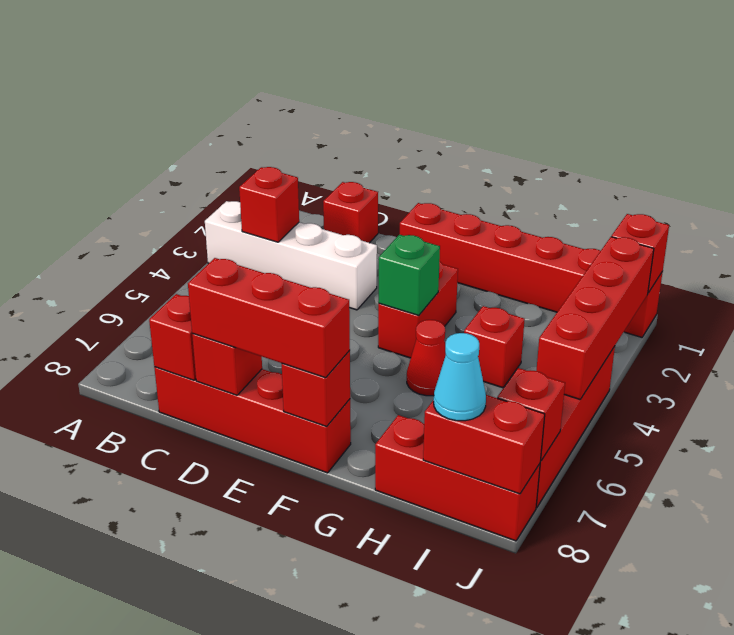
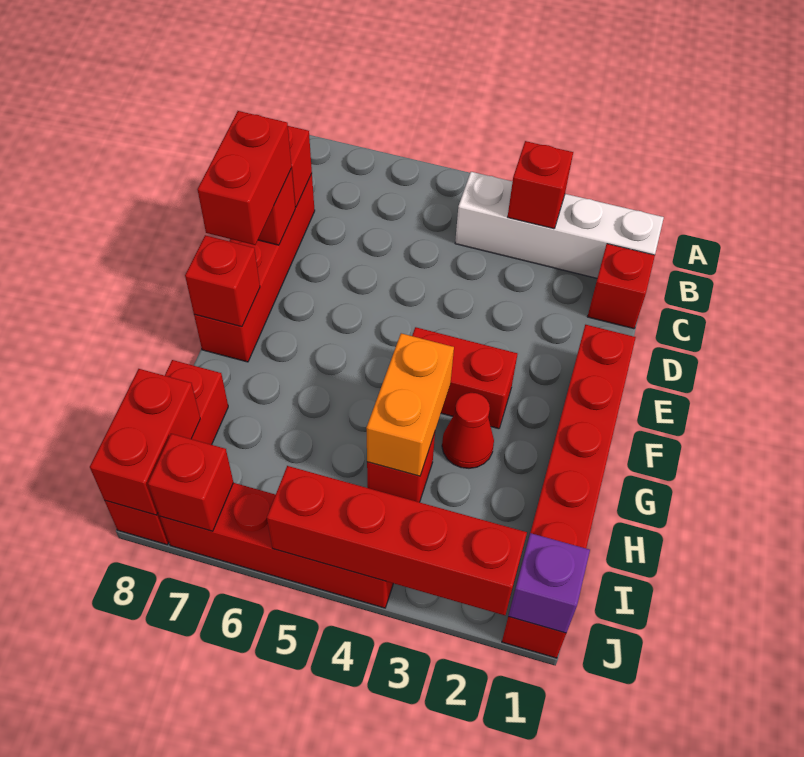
white 1x4 brick [205,201,377,310] -> white 1x4 brick turned to [455,172,664,278]
red 1x3 brick [188,258,350,378] -> red 1x2 brick [197,111,292,245]
green 1x1 brick [378,234,440,315] -> none
none -> orange 1x2 brick [366,333,454,476]
red 1x1 cone [407,320,446,396] -> red 1x1 cone moved to [442,393,494,468]
cyan 1x1 cone [434,333,486,421] -> none
red 1x1 brick [612,214,669,293] -> purple 1x1 brick [508,533,590,633]

